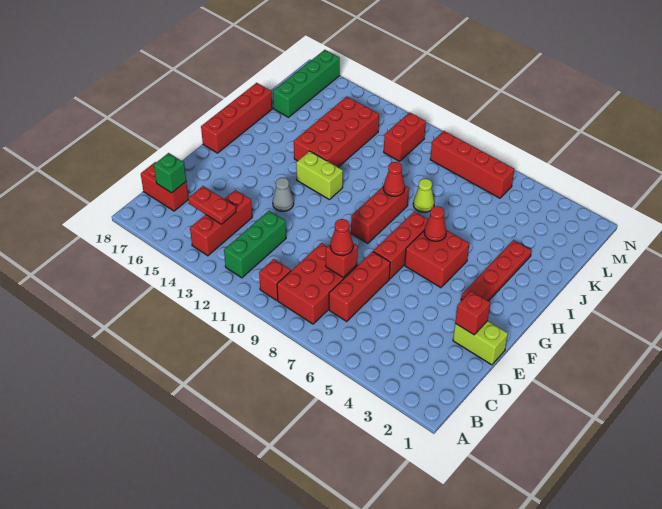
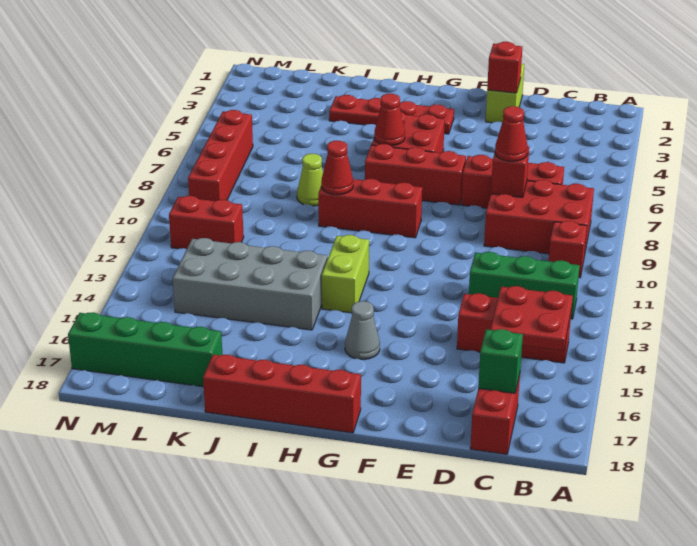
red 1x2 plate [188,186,236,224] -> red 2x2 plate [491,286,573,351]
grey 1x1 cone [273,178,294,211] -> grey 1x1 cone moved to [345,301,380,360]
red 2x4 brick [294,97,379,167] -> grey 2x4 brick [173,238,327,330]

